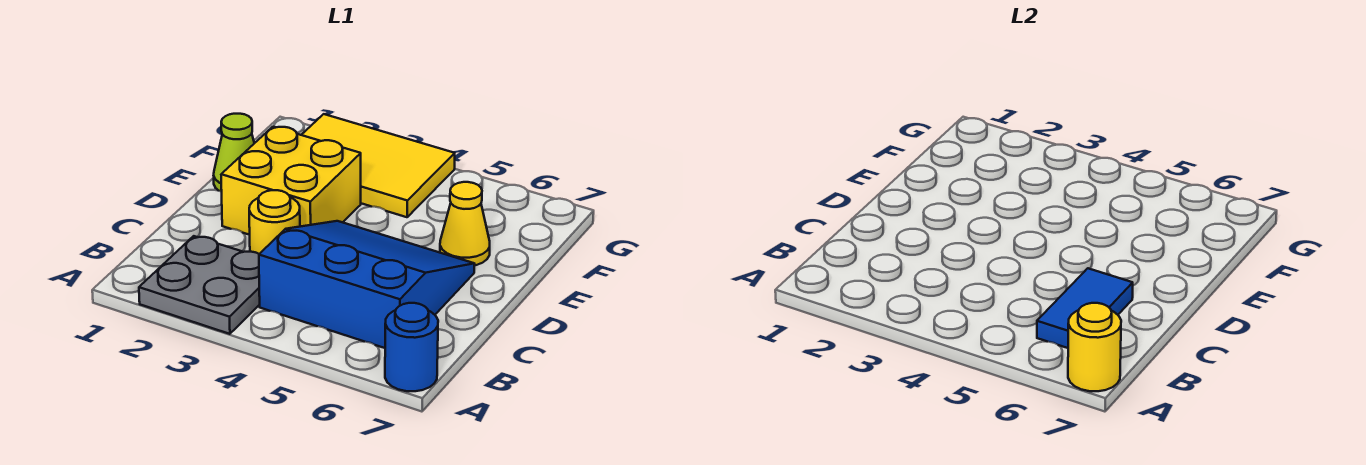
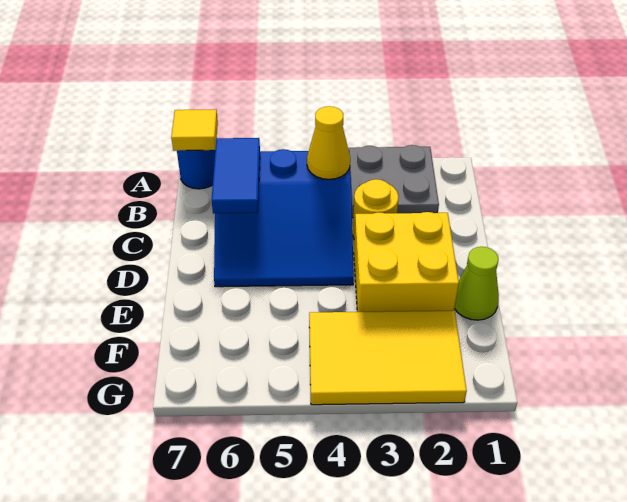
yellow 1x1 round brick [1068,303,1121,391] -> yellow 1x1 tile [171,109,218,151]
yellow 1x1 cone [440,182,490,266] -> yellow 1x1 cone moved to [307,106,350,179]

